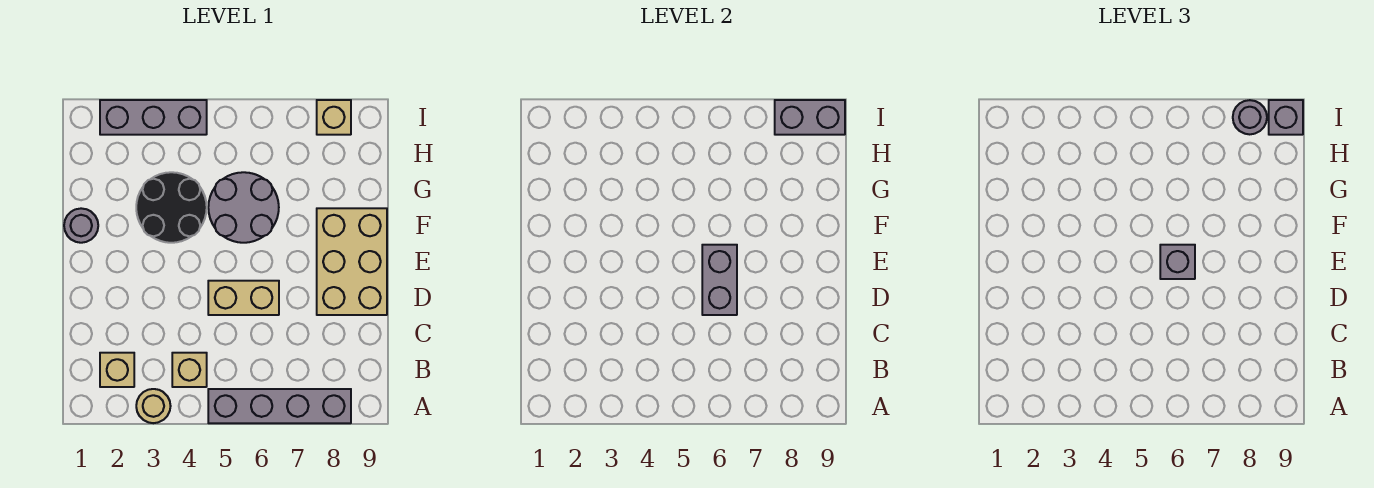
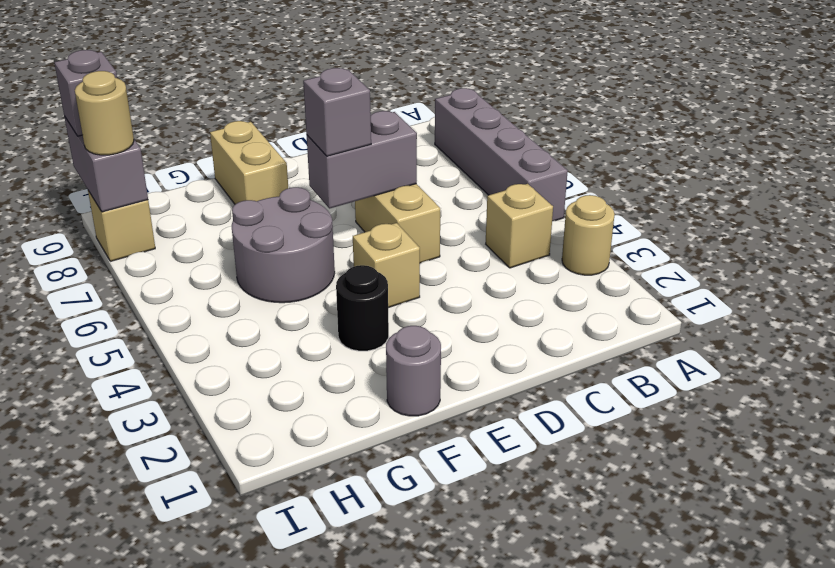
tan 1x1 brick [100,353,134,387] -> tan 1x1 brick moved to [353,223,420,308]
tan 2x3 brick [317,208,387,315] -> tan 1x2 brick [210,121,288,204]
black 2x2 round brick [136,172,207,243] -> black 1x1 round brick [336,265,389,351]
grey 1x3 brick [100,100,207,135] -> none
grey 1x1 round brick [1233,100,1267,134] -> tan 1x1 round brick [75,71,134,155]

